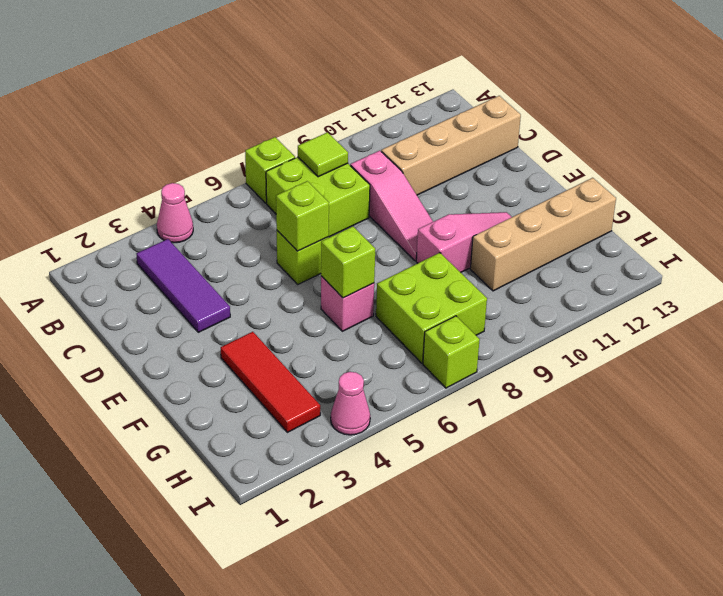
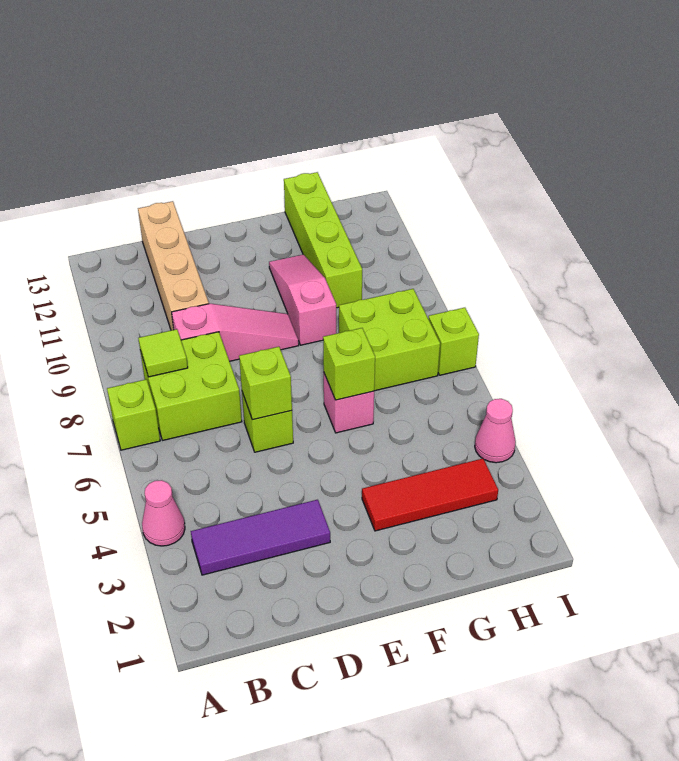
tan 1x4 brick [470,178,616,291] -> lime 1x4 brick [284,172,362,308]

